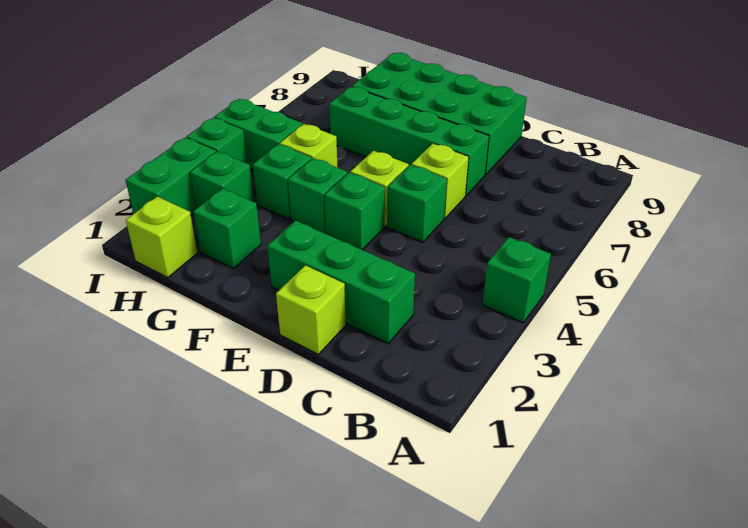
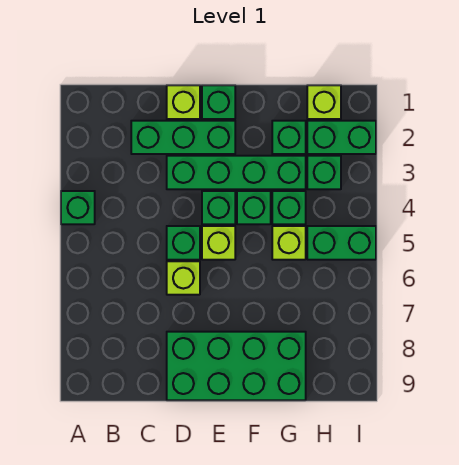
green 1x4 brick [329,87,489,196] -> green 1x4 brick moved to [167,156,306,189]
green 1x2 brick [126,138,216,215] -> green 1x2 brick turned to [307,121,376,154]
green 1x1 brick [187,118,247,163] -> green 1x1 brick moved to [202,85,235,119]

